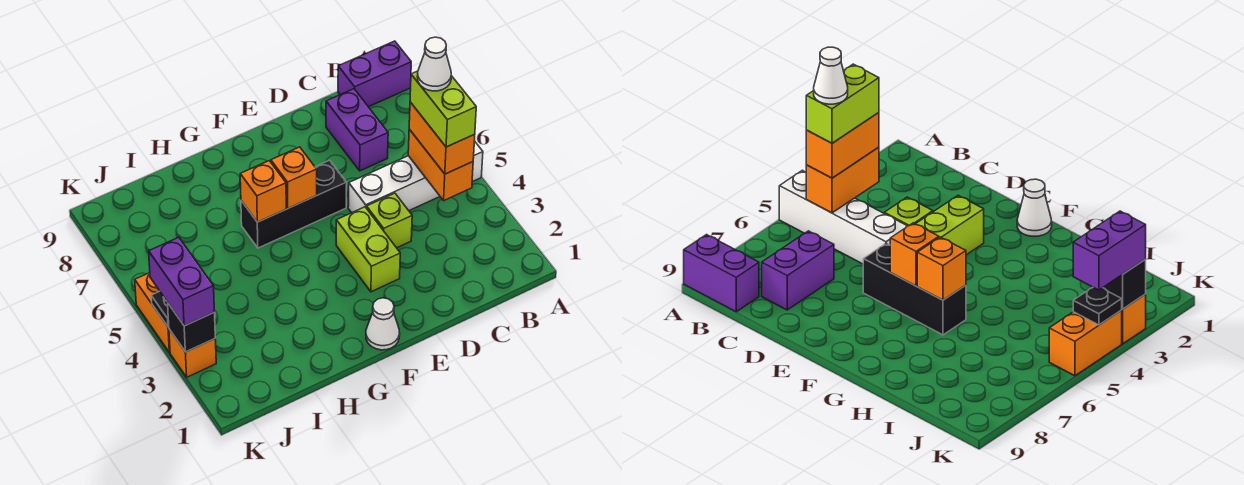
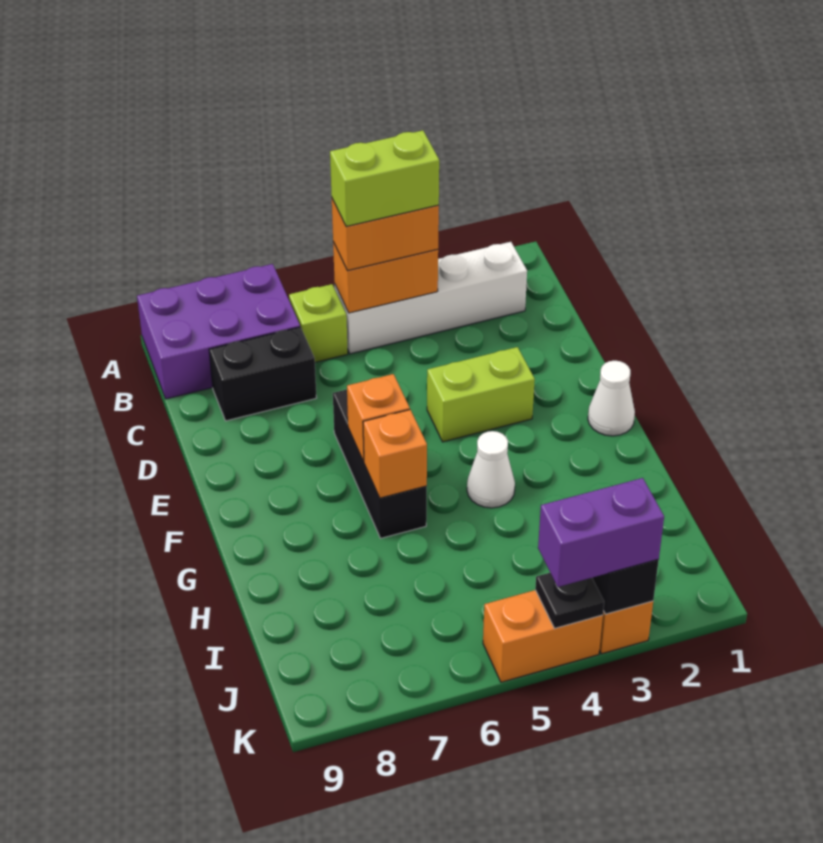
white 1x4 brick [348,141,483,213] -> white 1x4 brick turned to [335,242,527,354]
purple 1x2 brick [338,41,411,107] -> purple 2x3 brick [137,264,300,399]
white 1x1 cone [417,37,451,91] -> white 1x1 cone moved to [467,431,515,508]
purple 1x2 brick [326,89,388,171] -> black 1x2 brick [209,327,316,421]
lime 1x1 brick [367,193,412,248] -> lime 1x1 brick moved to [289,284,348,362]

